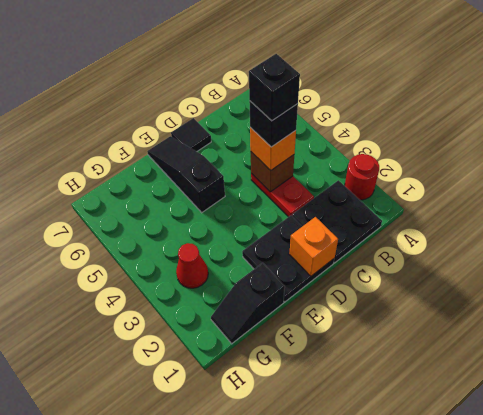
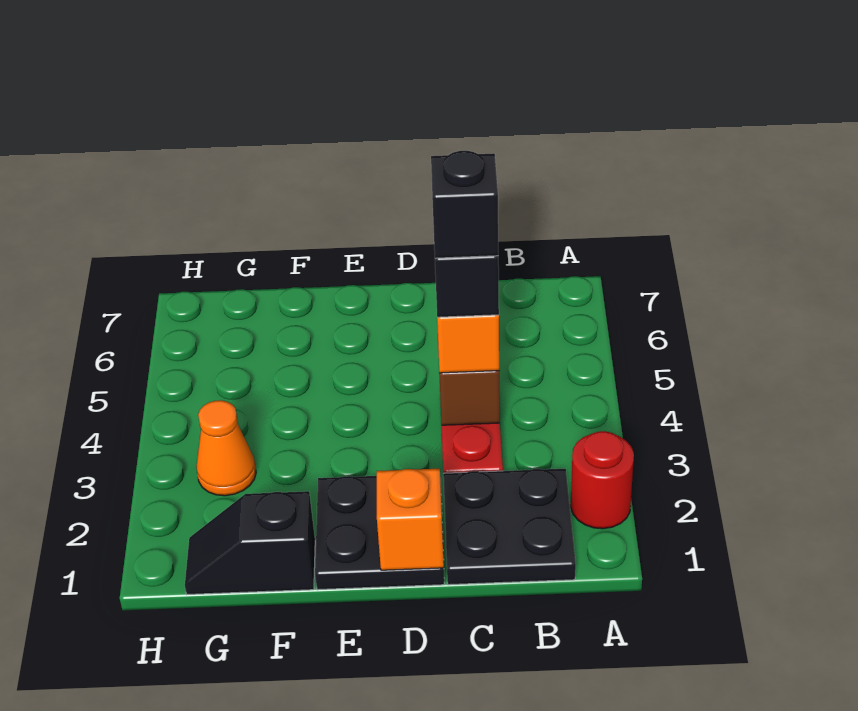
black 1x1 tile [171,118,211,152] -> none
black 1x3 slope [147,136,225,213] -> none
red 1x1 cone [176,243,208,288] -> orange 1x1 cone [196,400,256,496]

